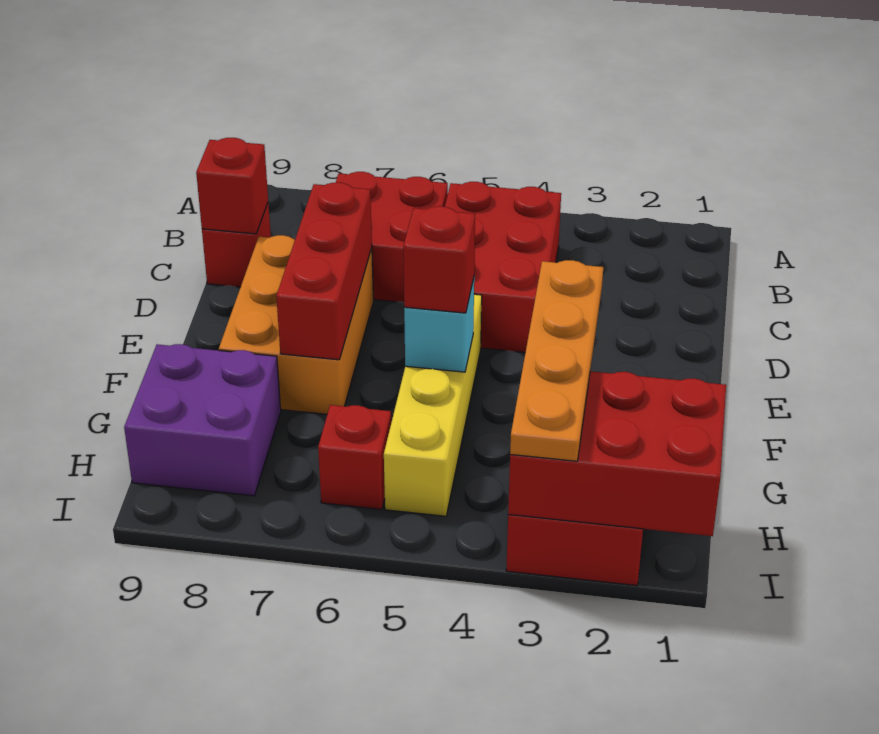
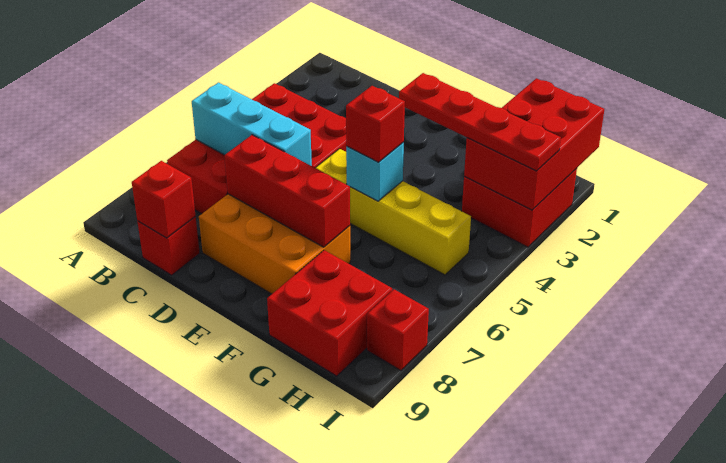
none -> cyan 1x3 brick [192,83,312,166]
orange 1x4 plate [510,260,603,461] -> red 1x4 plate [399,73,561,171]
purple 2x2 brick [124,344,281,496] -> red 2x2 brick [267,250,392,376]
red 1x1 brick [318,405,391,509] -> red 1x1 brick moved to [367,289,429,371]

